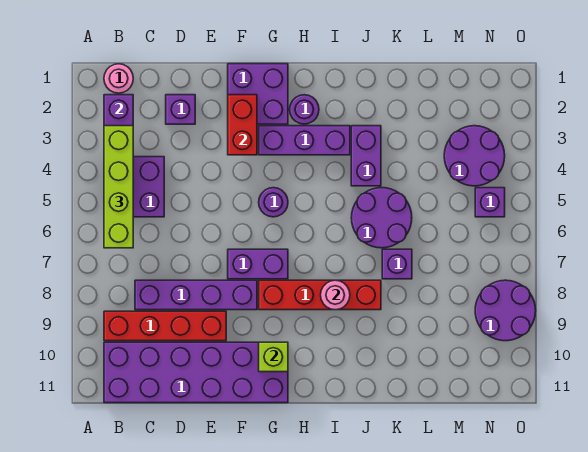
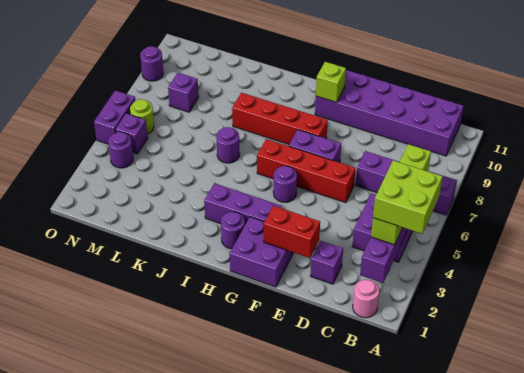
none -> lime 2x2 brick [373,160,443,234]
red 1x4 brick [104,311,226,341] -> red 1x4 brick moved to [257,139,355,203]
purple 1x4 brick [135,280,257,310] -> purple 1x4 brick moved to [356,151,457,215]
red 1x2 brick [228,95,257,155] -> red 1x2 brick turned to [264,206,320,258]
pink 1x1 round brick [321,280,350,310] -> none
purple 1x2 brick [351,126,381,186] -> purple 1x2 brick moved to [94,90,136,144]
purple 2x2 round brick [351,188,412,248] -> purple 1x1 round brick [216,127,240,163]
purple 1x1 brick [382,249,412,279] -> purple 1x1 brick moved to [168,73,199,112]
purple 2x2 round brick [444,126,505,186] -> purple 1x1 round brick [108,132,133,168]
none -> lime 1x1 round brick [130,99,154,134]
purple 2x2 round brick [475,280,536,341] -> purple 1x1 round brick [140,46,163,81]

